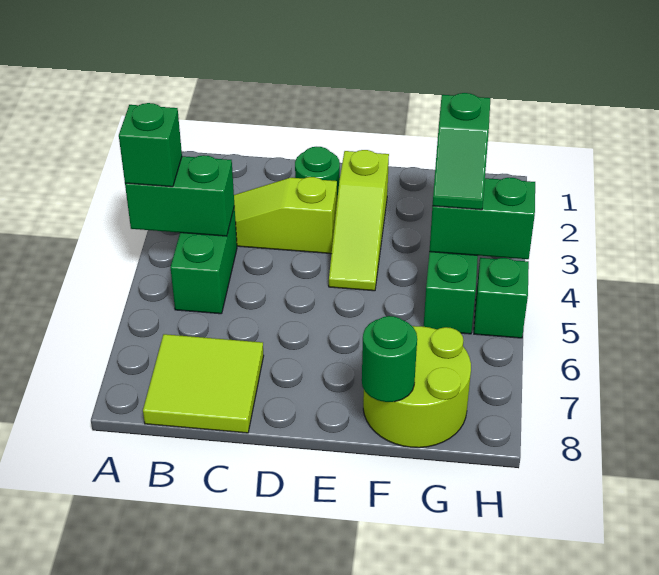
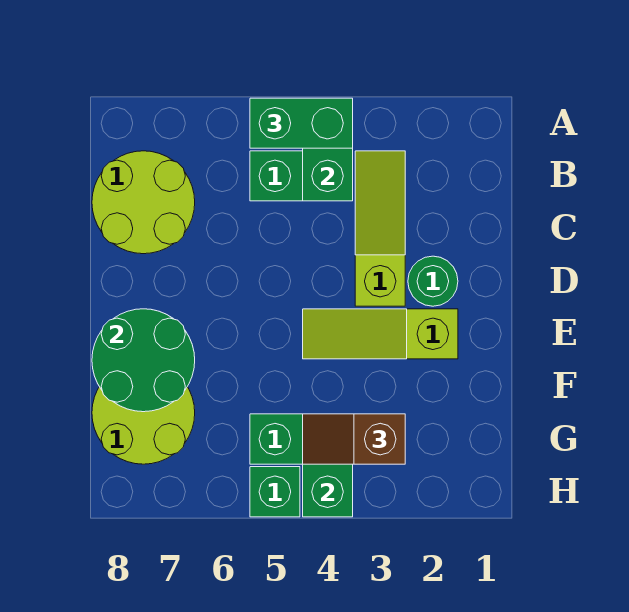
green 1x1 brick [119,103,182,187] -> green 1x2 brick [250,98,353,148]
lime 2x2 tile [143,334,264,433] -> lime 2x2 round brick [92,151,195,254]
green 1x1 round brick [362,316,417,402] -> green 2x2 round brick [92,309,195,412]
green 1x2 slope [433,93,490,210] -> brown 1x2 slope [303,414,405,464]

